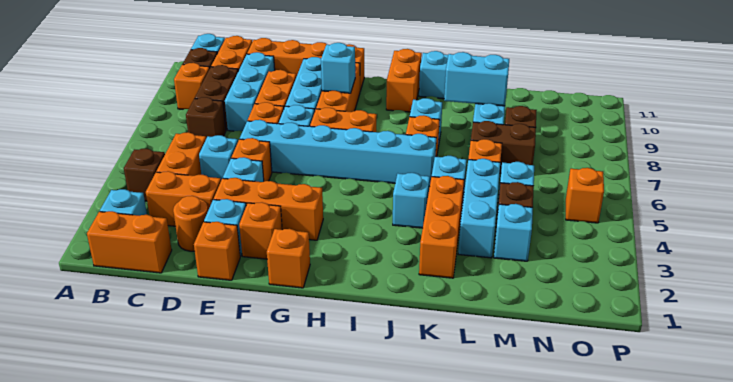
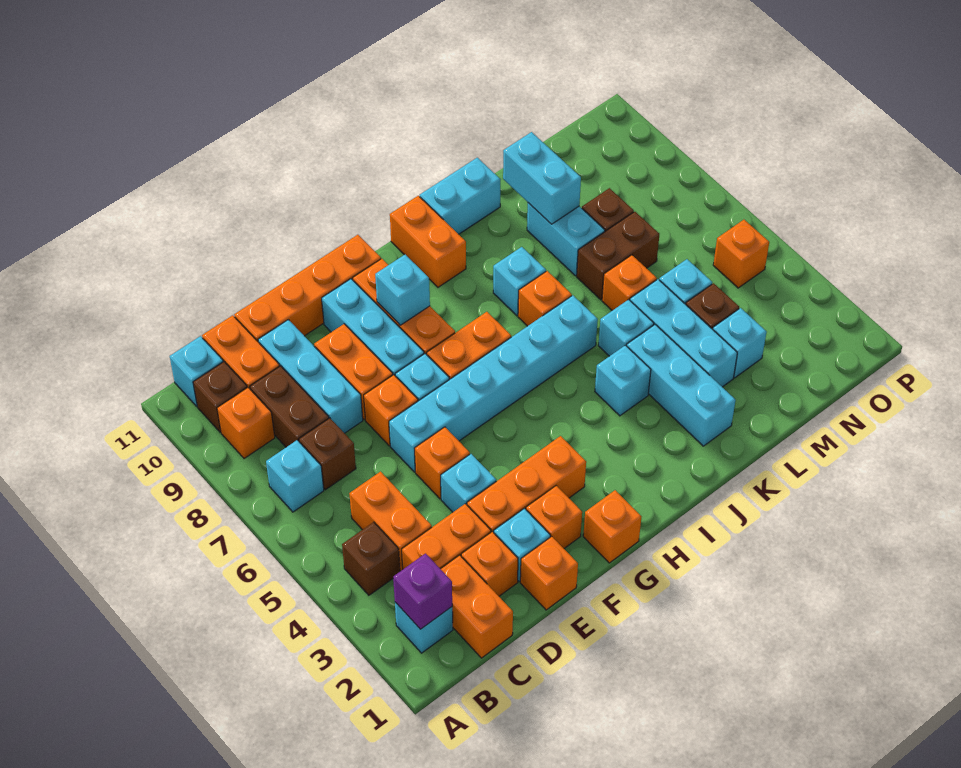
orange 1x2 brick [87,211,172,273] -> orange 1x2 brick turned to [441,555,513,658]
none -> purple 1x1 brick [393,554,452,629]
orange 1x1 round brick [173,196,208,251] -> orange 1x1 brick [461,532,518,596]
cyan 1x1 brick [199,135,238,180] -> cyan 1x1 brick moved to [266,440,324,512]
orange 1x3 brick [419,176,464,278] -> cyan 1x3 brick [627,325,736,446]
cyan 1x2 brick [444,52,509,106] -> cyan 1x2 brick turned to [503,132,581,224]

